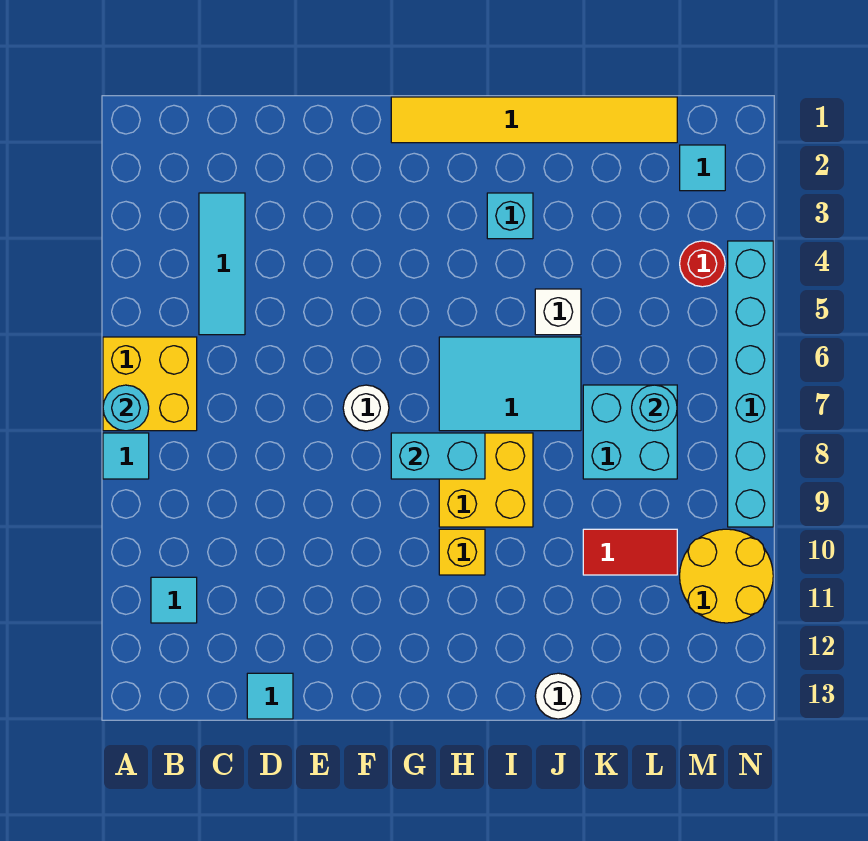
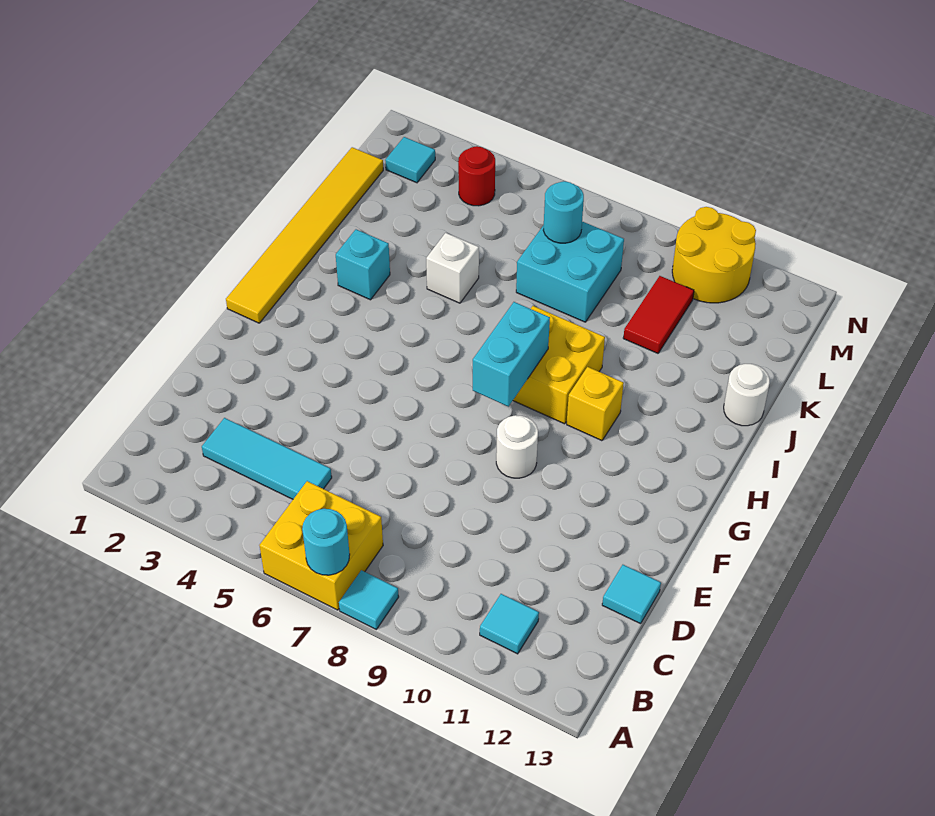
white 1x1 round brick [343,385,389,431] -> white 1x1 round brick moved to [496,415,538,478]
cyan 2x3 tile [439,337,581,431] -> none
cyan 1x6 brick [728,241,773,527] -> none

